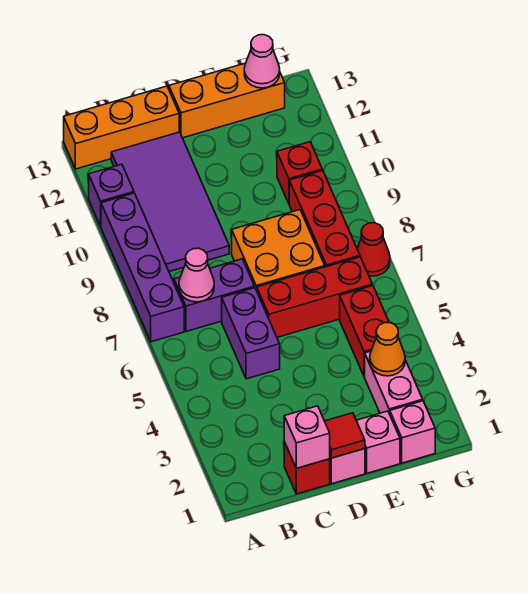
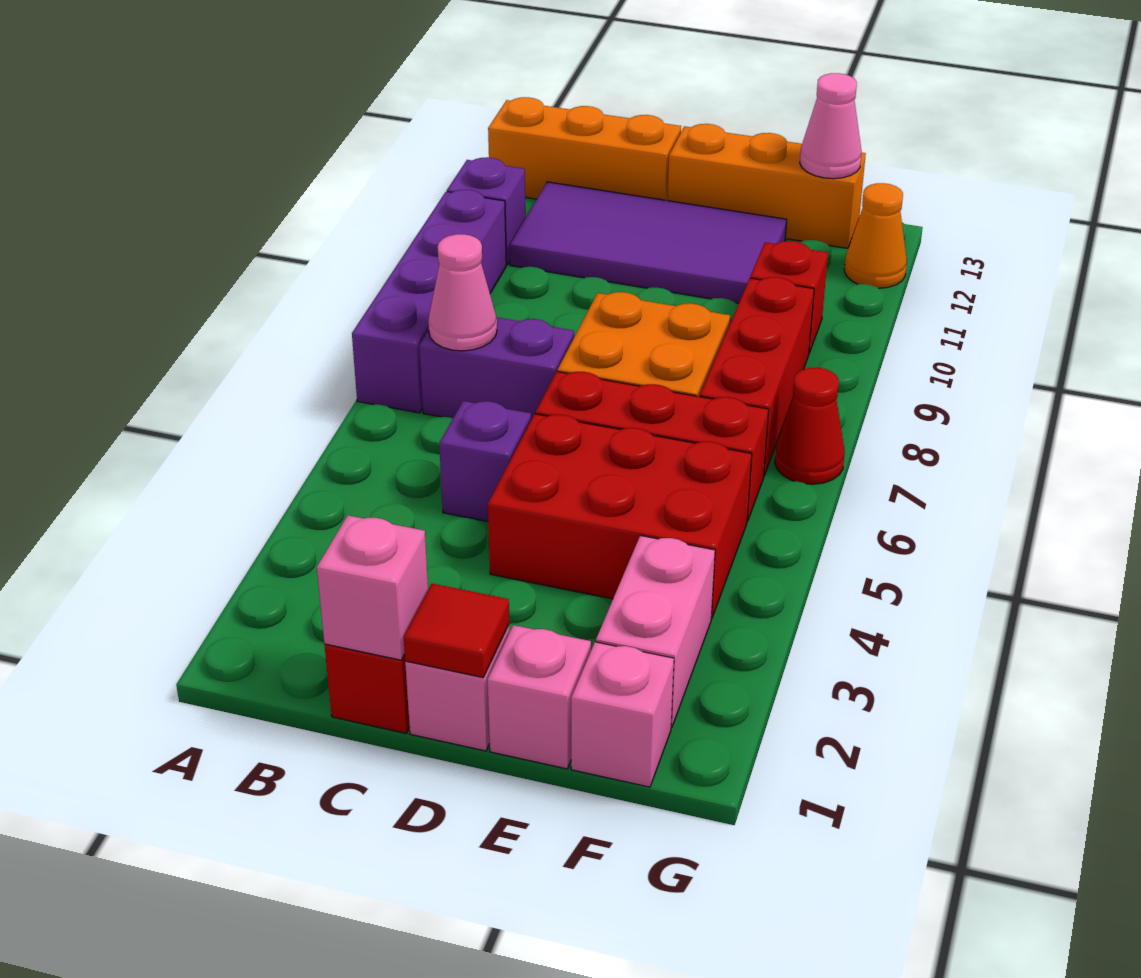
purple 2x4 tile [111,132,229,272] -> purple 2x4 tile turned to [510,182,787,303]
purple 1x2 brick [222,288,280,379] -> purple 1x1 brick [439,401,531,522]
orange 1x1 cone [370,322,405,376] -> orange 1x1 cone moved to [844,183,907,288]
red 1x2 brick [340,286,389,377] -> red 2x3 brick [488,414,752,619]

